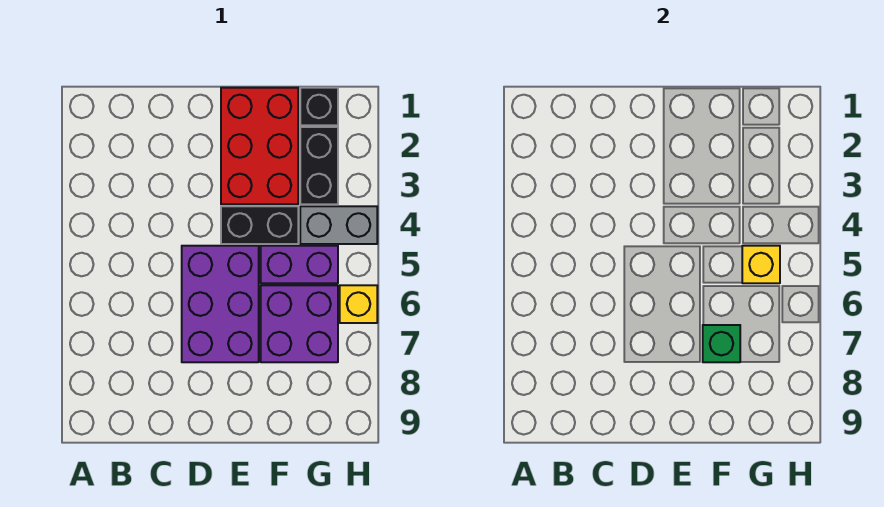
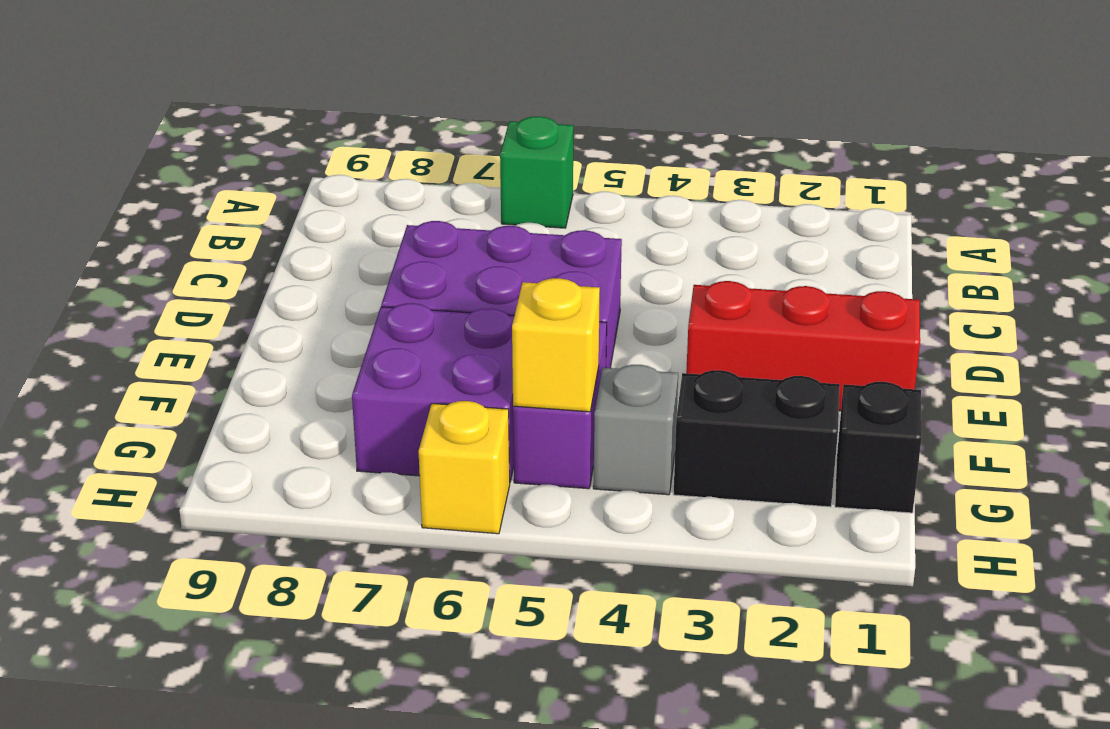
red 2x3 brick [221,88,298,204] -> red 1x3 brick [686,281,920,411]
black 1x2 brick [221,206,298,244] -> none
green 1x1 brick [703,325,740,362] -> green 1x1 brick moved to [500,116,573,228]
grey 1x2 brick [300,206,377,244] -> grey 1x1 brick [593,365,678,495]

